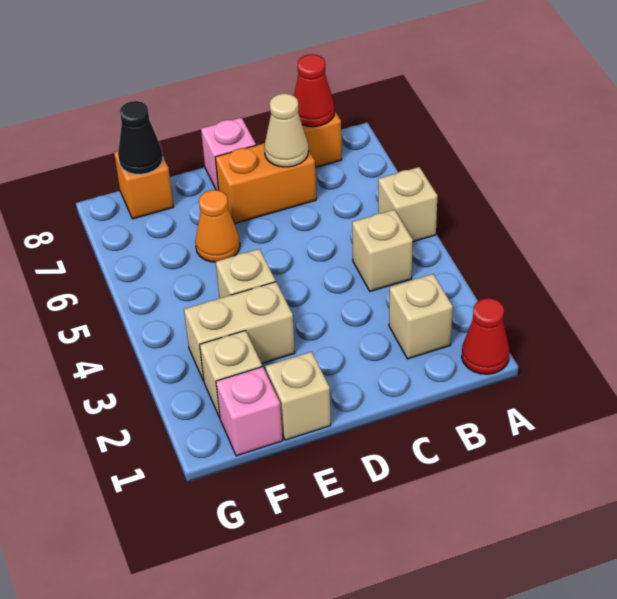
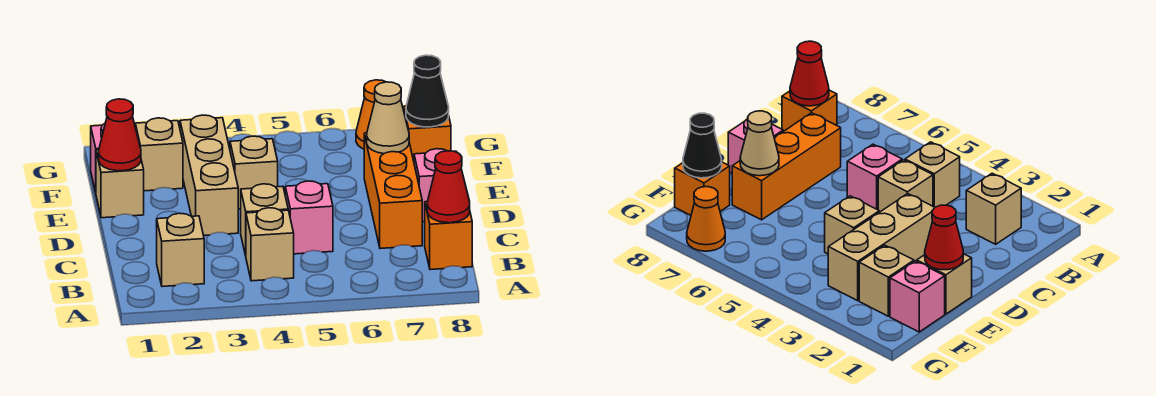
red 1x1 cone [462,298,509,374] -> red 1x1 cone moved to [99,99,141,171]
tan 1x1 brick [378,167,437,242] -> tan 1x1 brick moved to [241,184,288,256]
none -> pink 1x1 brick [285,181,333,254]
orange 1x2 brick [215,143,316,224] -> orange 1x3 brick [364,133,422,248]
tan 1x1 cone [264,94,308,167] -> tan 1x1 cone moved to [367,82,409,154]
tan 1x2 brick [184,282,295,381] -> tan 1x3 brick [180,115,238,235]
orange 1x1 cone [195,190,240,262] -> orange 1x1 cone moved to [356,80,385,149]

